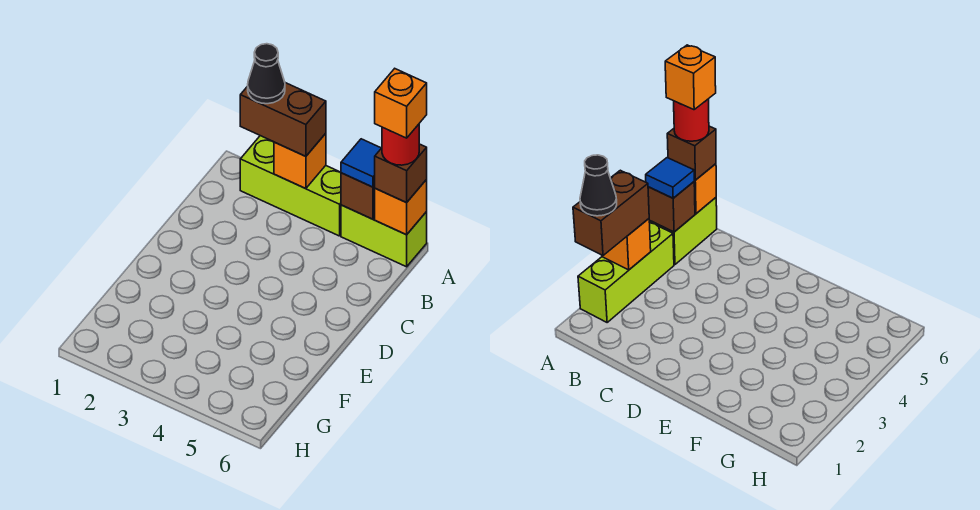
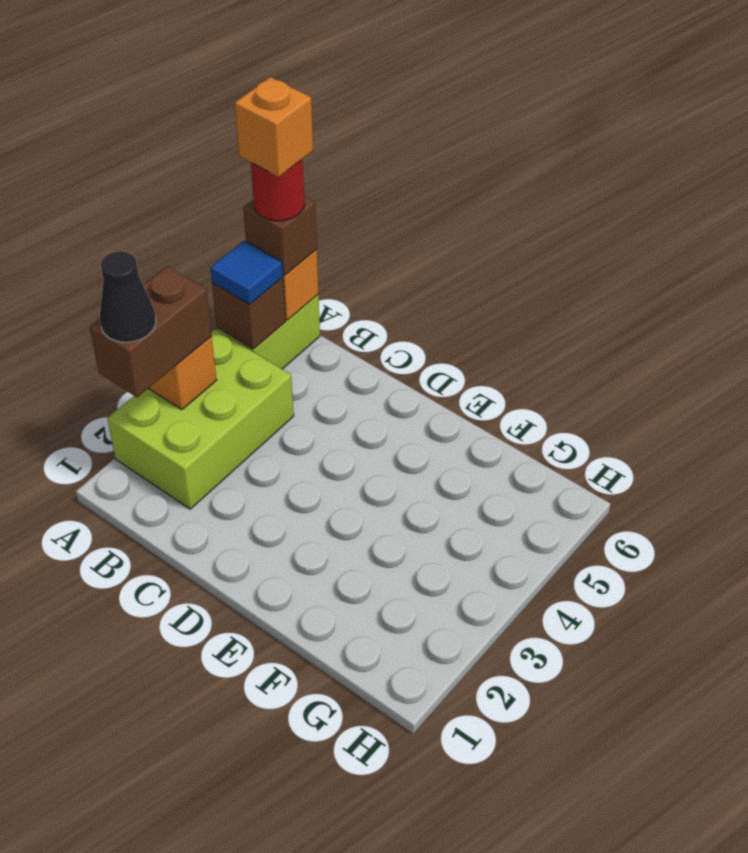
lime 1x3 brick [240,136,341,236] -> lime 2x3 brick [107,329,294,509]

